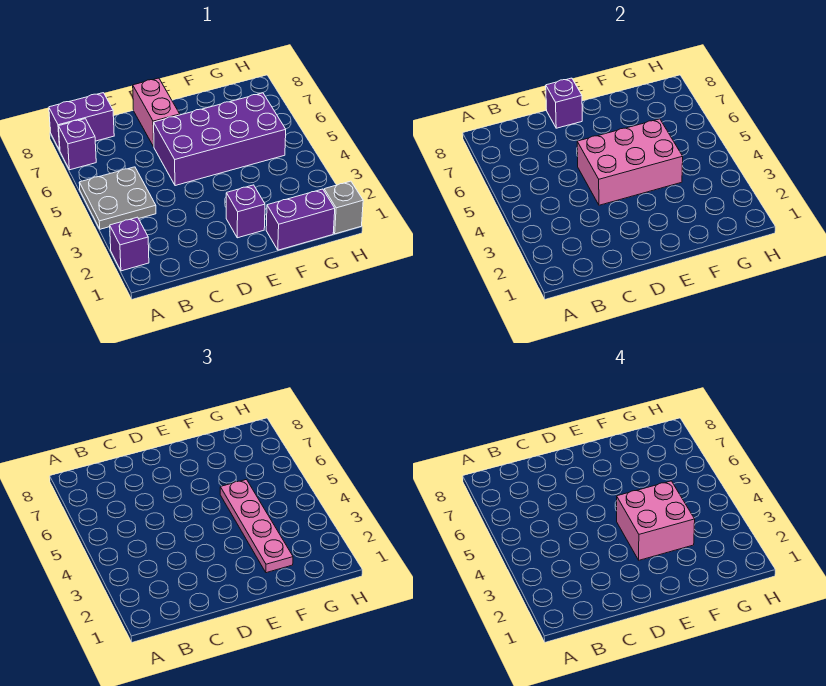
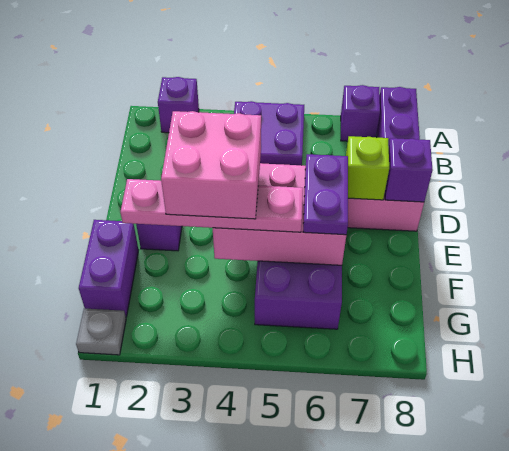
grey 2x2 plate [79,167,156,229] -> purple 2x2 plate [234,101,304,165]
pink 2x3 brick [577,119,683,205] -> pink 2x3 brick turned to [213,163,346,265]
none -> lime 1x1 brick [346,136,389,200]
none -> purple 1x2 plate [303,154,348,235]
grey 1x1 brick [324,181,363,234] -> grey 1x1 plate [76,308,126,355]

